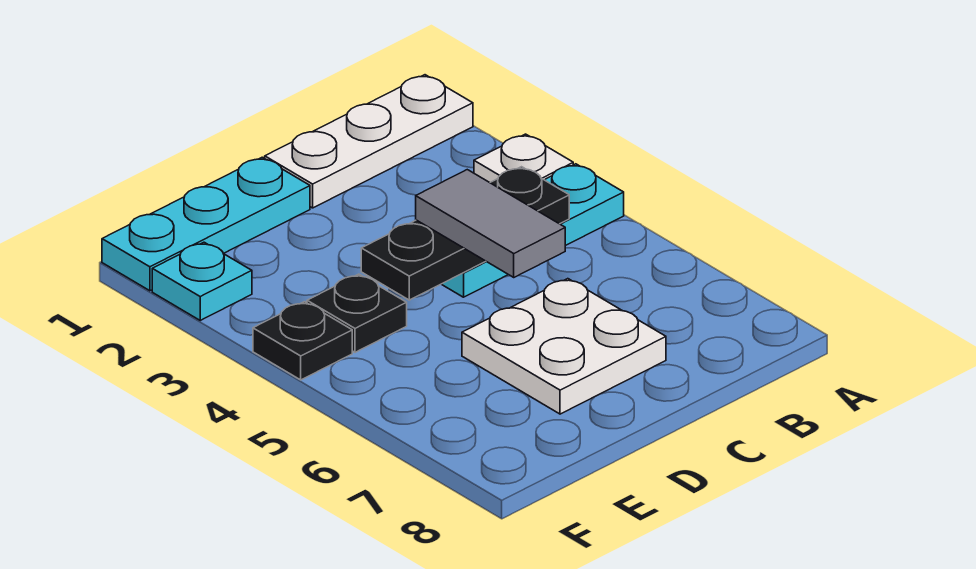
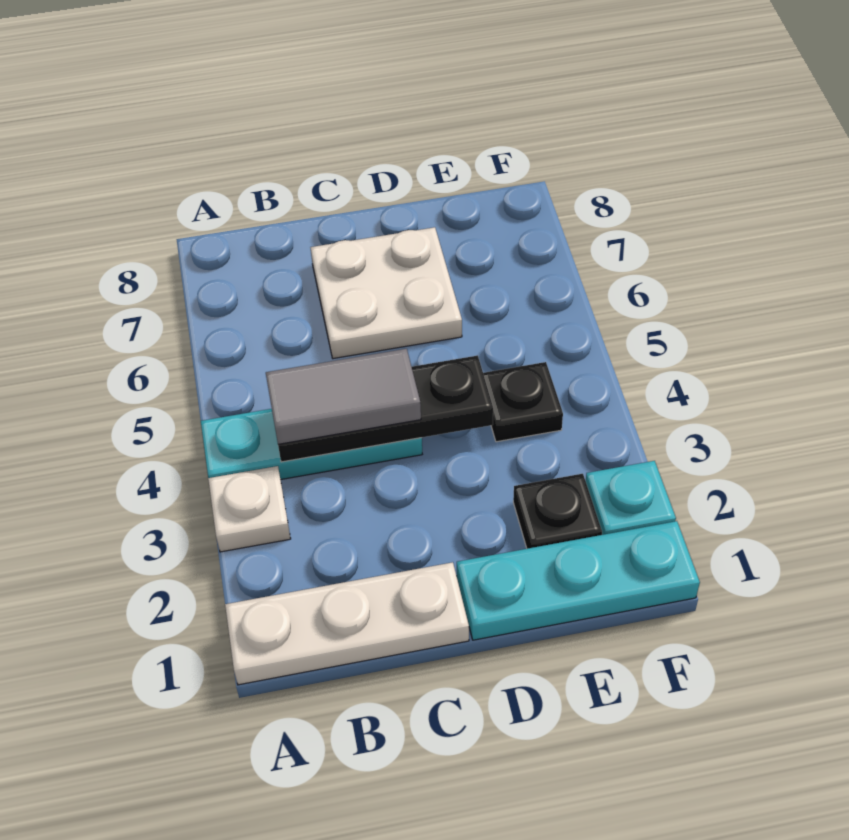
grey 1x2 tile [416,170,565,277] -> grey 1x2 tile turned to [266,349,421,444]
black 1x1 plate [253,302,352,380] -> black 1x1 plate moved to [513,474,602,549]

